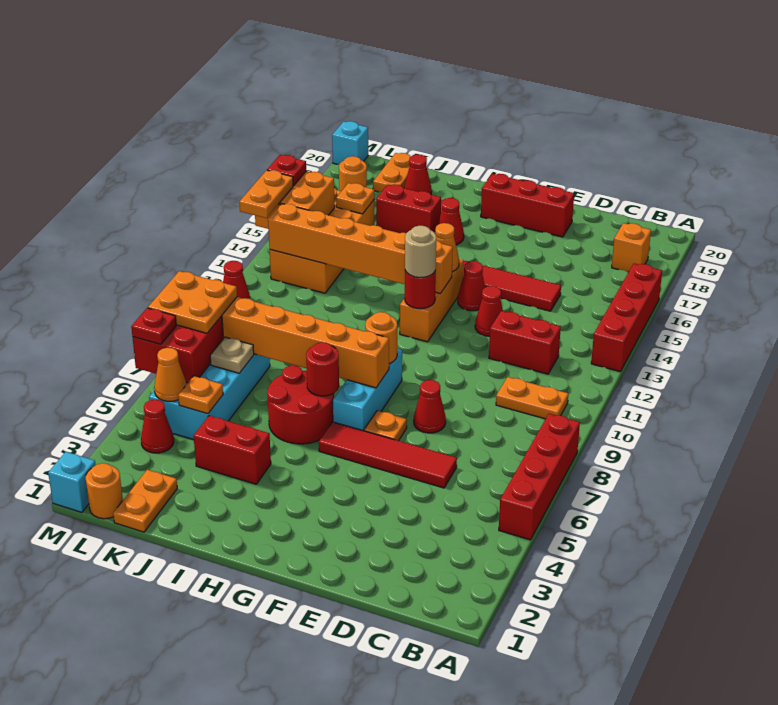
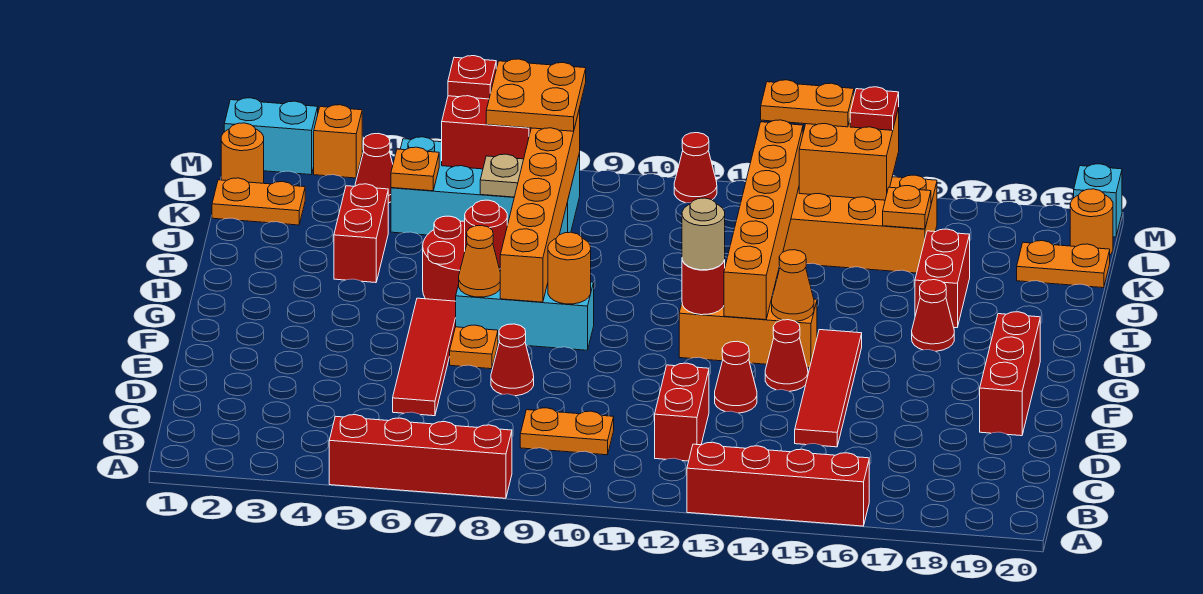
orange 1x2 plate [496,377,568,419] -> orange 1x2 plate turned to [520,408,614,455]
orange 1x1 brick [612,223,651,272] -> orange 1x1 brick moved to [314,105,362,178]
red 1x1 cone [404,154,432,194] -> none
orange 1x1 cone [154,348,187,401] -> orange 1x1 cone moved to [459,225,500,297]
orange 1x1 round brick [339,156,367,191] -> orange 1x1 round brick moved to [1070,189,1113,255]
cyan 1x1 brick [48,452,95,512] -> cyan 1x2 brick [224,98,318,175]

